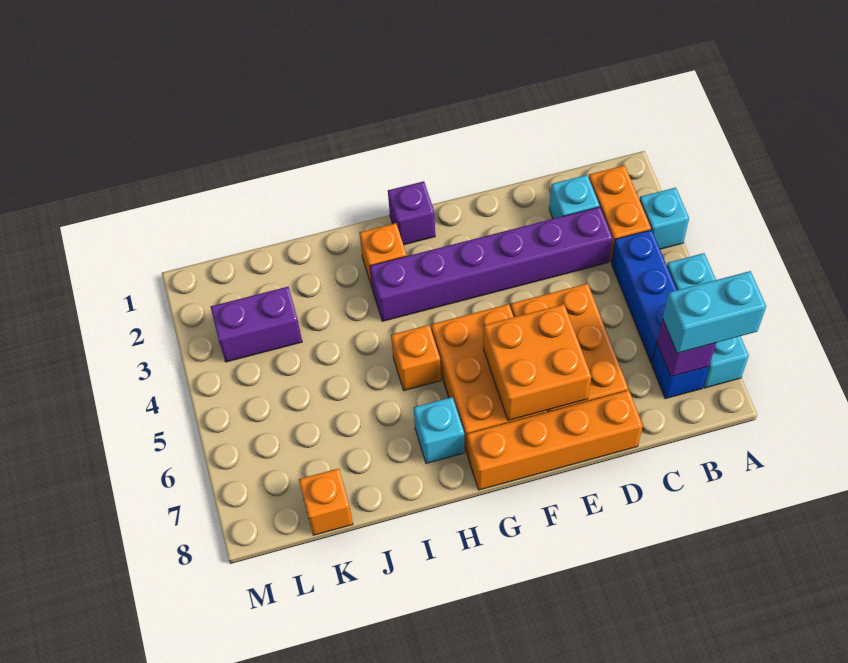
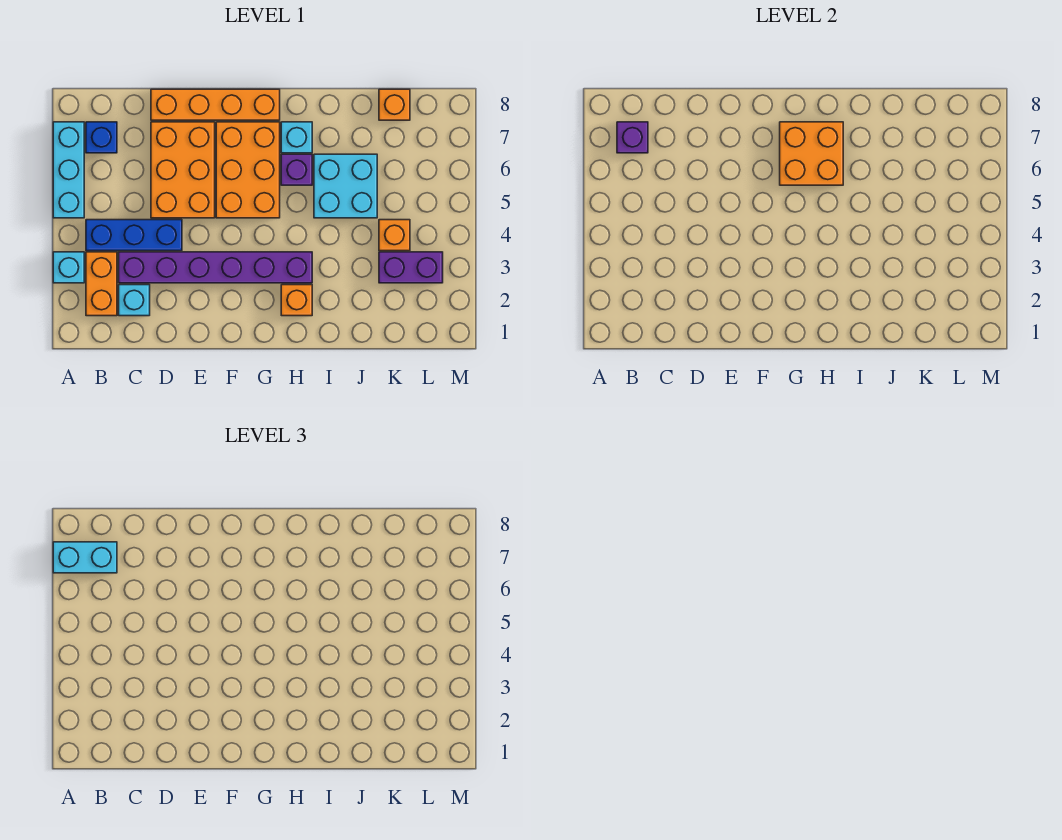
blue 1x3 brick [611,230,677,363] -> blue 1x3 brick turned to [86,220,182,251]
orange 2x2 brick [483,304,591,421] -> orange 2x2 brick moved to [780,122,843,185]
purple 1x1 brick [388,181,435,245] -> purple 1x1 brick moved to [281,154,312,185]
orange 1x1 brick [391,325,441,391] -> orange 1x1 brick moved to [379,220,410,251]
none -> cyan 2x2 brick [314,154,377,218]

